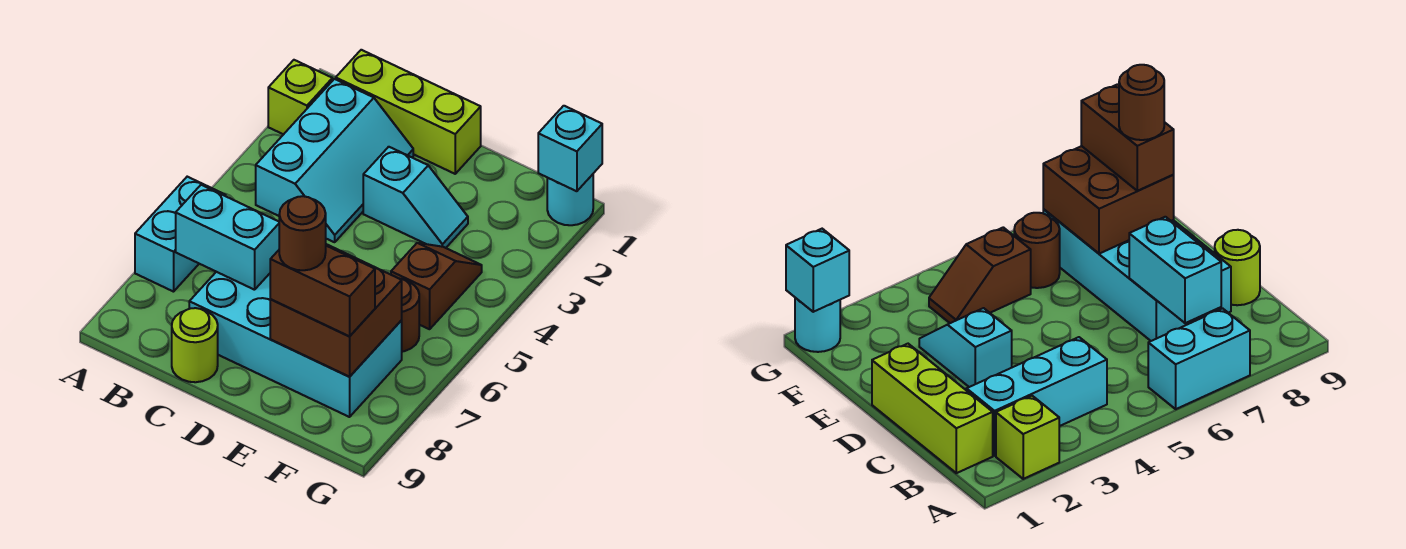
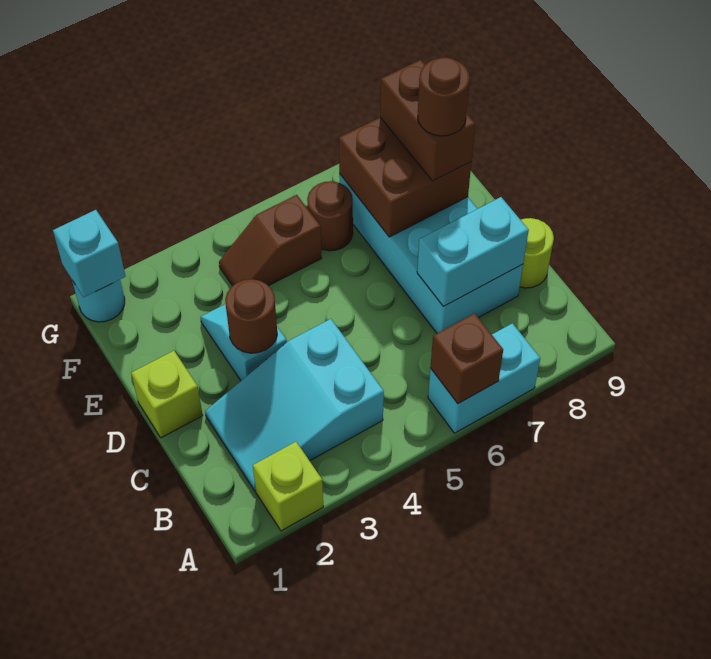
none -> brown 1x1 brick [430,313,503,404]
lime 1x3 brick [336,50,481,174] -> lime 1x1 brick [131,351,203,438]
cyan 2x3 slope [256,79,413,242] -> cyan 2x3 slope turned to [205,319,384,491]
cyan 1x2 brick [176,185,279,290] -> cyan 1x2 brick turned to [417,197,529,306]
none -> brown 1x1 round brick [225,279,277,353]

